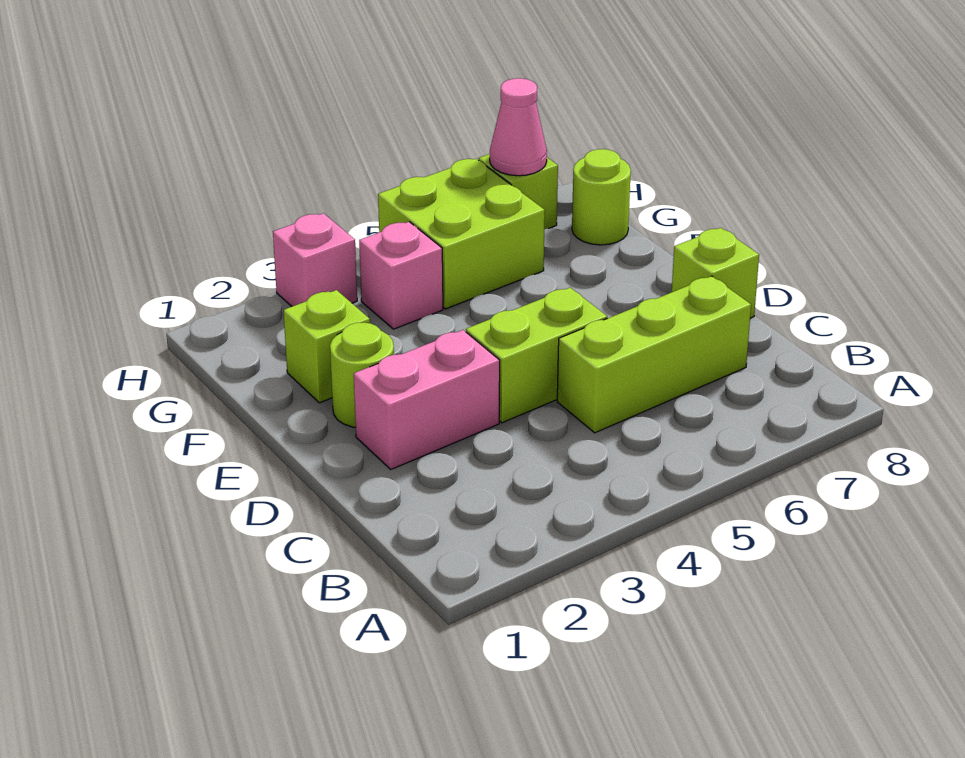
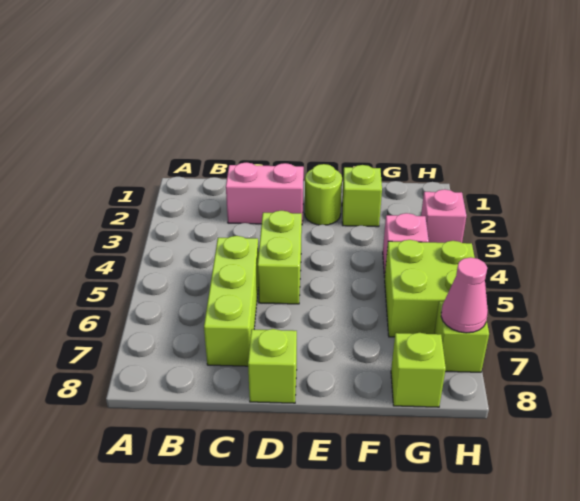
pink 1x2 brick [354,330,500,469] -> pink 1x2 brick turned to [226,162,304,224]
lime 1x1 round brick [572,149,631,245] -> lime 1x1 brick [391,333,446,407]

